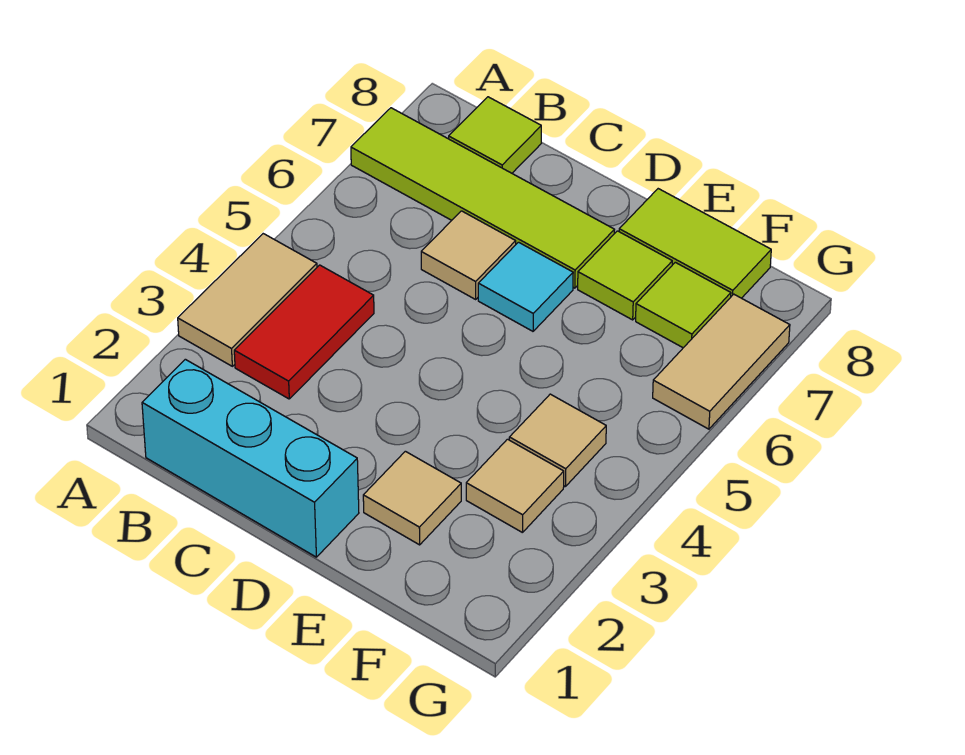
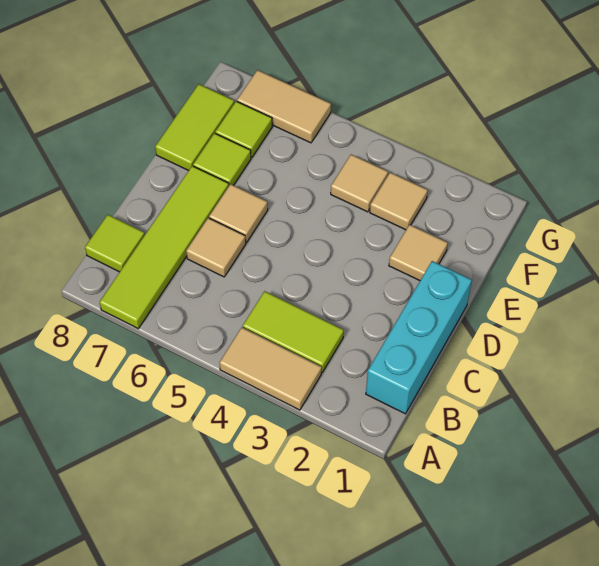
red 1x2 tile [234,265,374,399] -> lime 1x2 tile [243,291,344,372]
cyan 1x1 tile [478,242,573,331] -> tan 1x1 tile [209,184,268,242]

